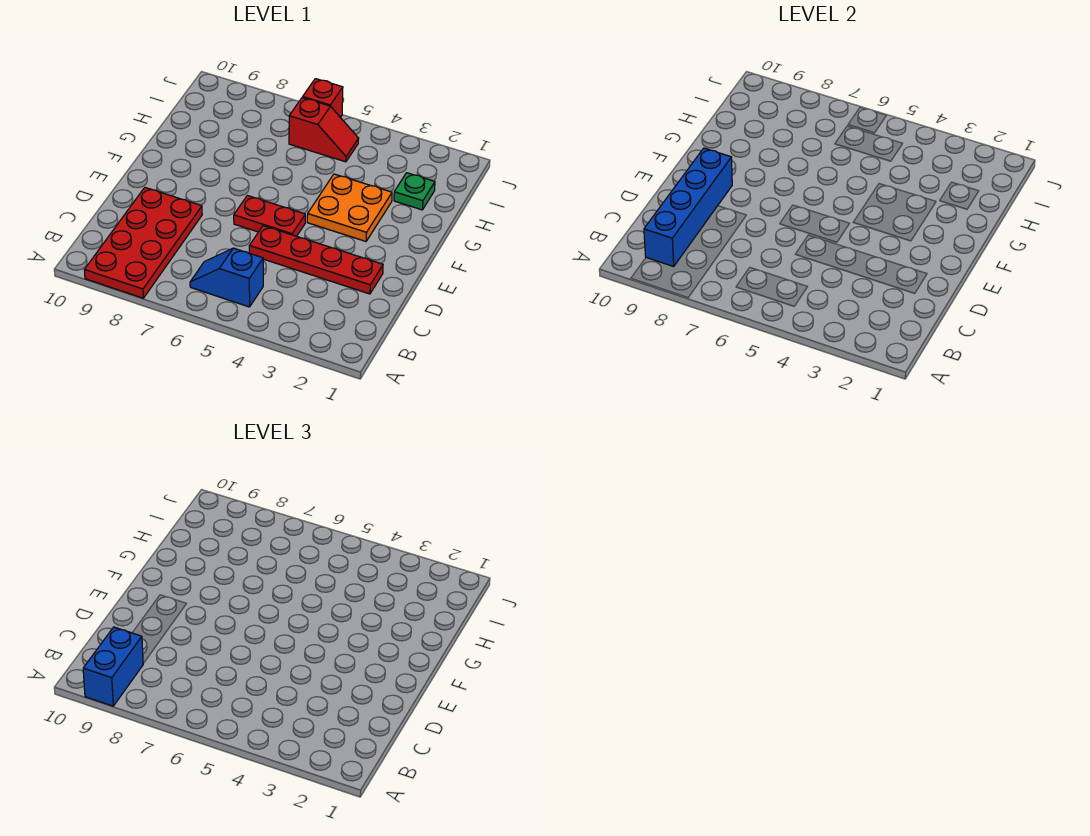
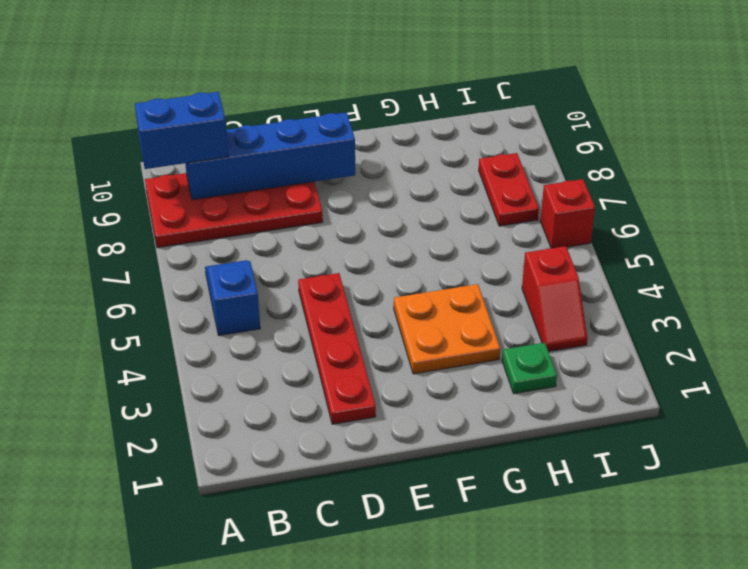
red 1x2 plate [234,195,305,236] -> red 1x2 plate moved to [479,153,539,226]
red 1x2 slope [289,97,359,162] -> red 1x2 slope moved to [522,246,587,351]

